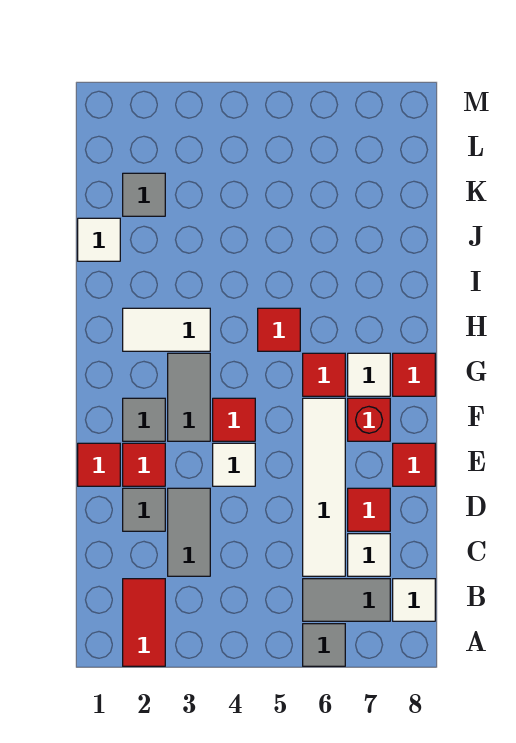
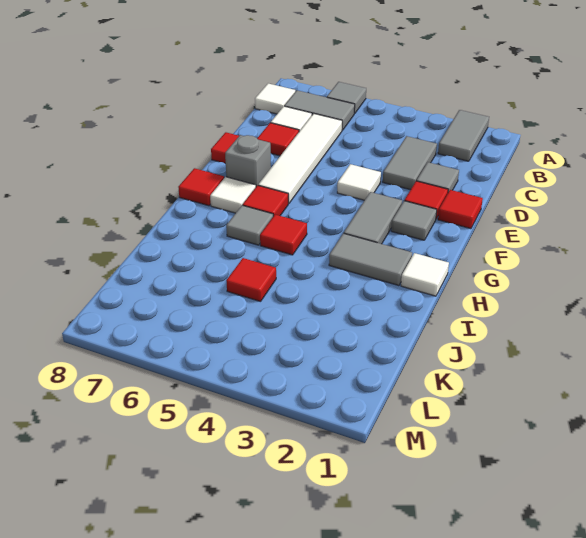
red 1x2 tile [123,579,165,666] -> grey 1x2 tile [438,110,489,161]
red 1x1 tile [213,398,255,441] -> red 1x1 tile moved to [226,258,276,302]
red 1x1 brick [348,398,390,441] -> grey 1x1 brick [225,135,271,186]
white 1x2 tile [123,308,210,351] -> grey 1x2 tile [329,233,412,286]
white 1x1 tile [78,218,120,261] -> white 1x1 tile moved to [401,253,449,296]
grey 1x1 tile [123,173,165,216] -> grey 1x1 tile moved to [226,205,273,245]

